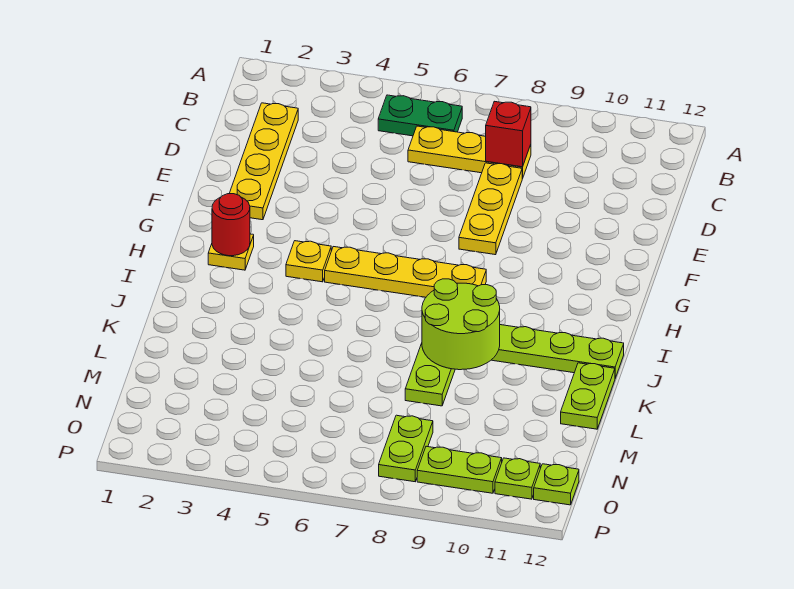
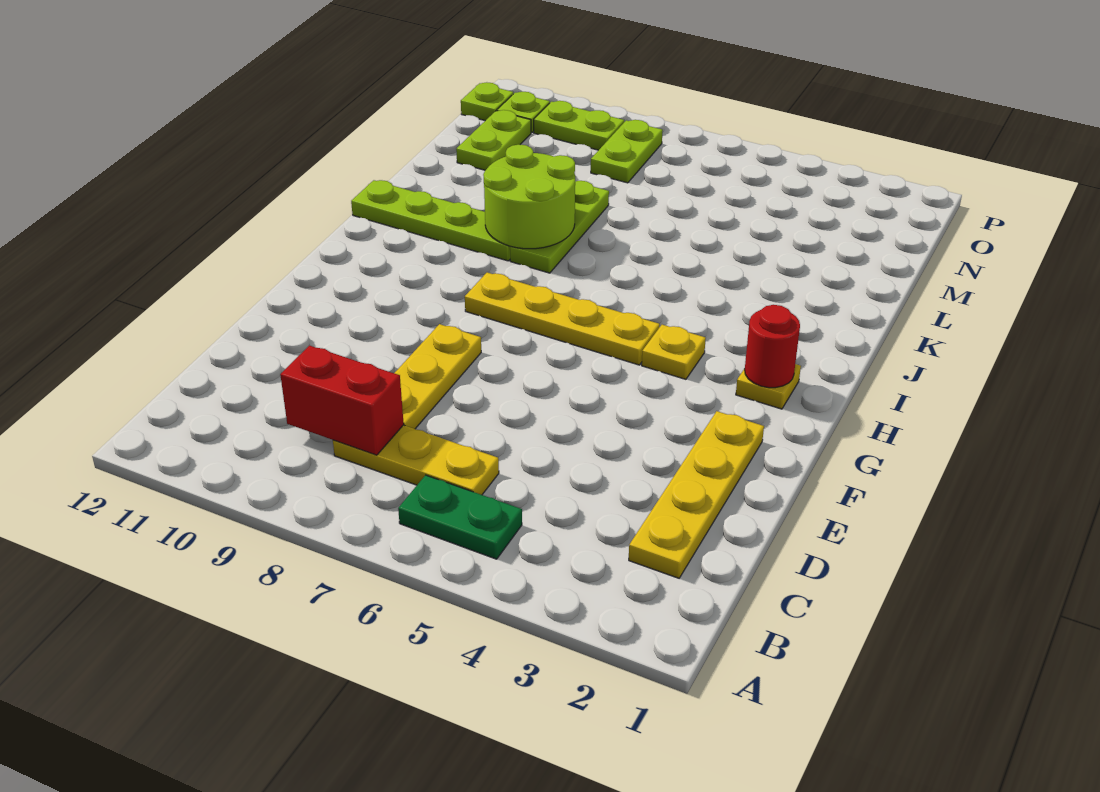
red 1x1 brick [486,101,531,167] -> red 1x2 brick [280,345,404,455]
lime 1x2 plate [561,363,615,429] -> lime 1x2 plate moved to [456,110,531,170]

